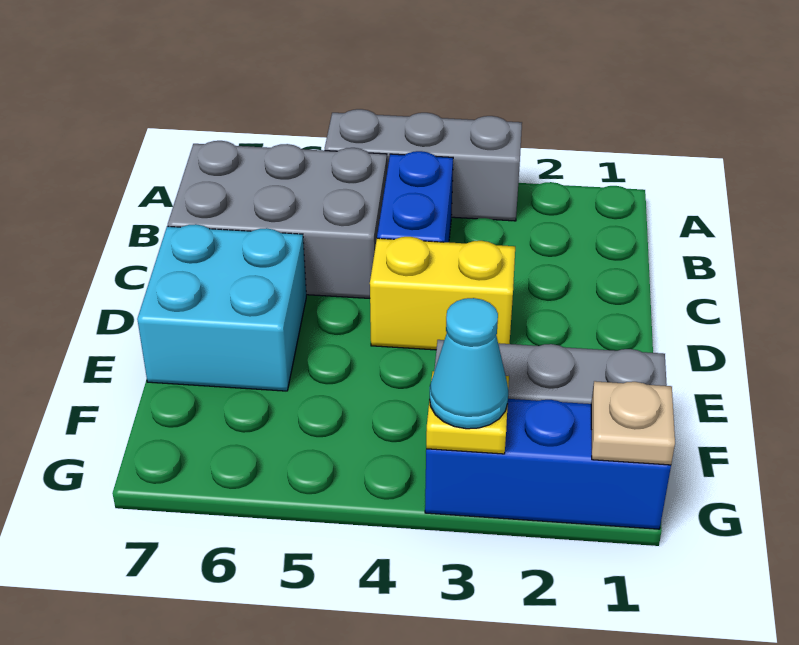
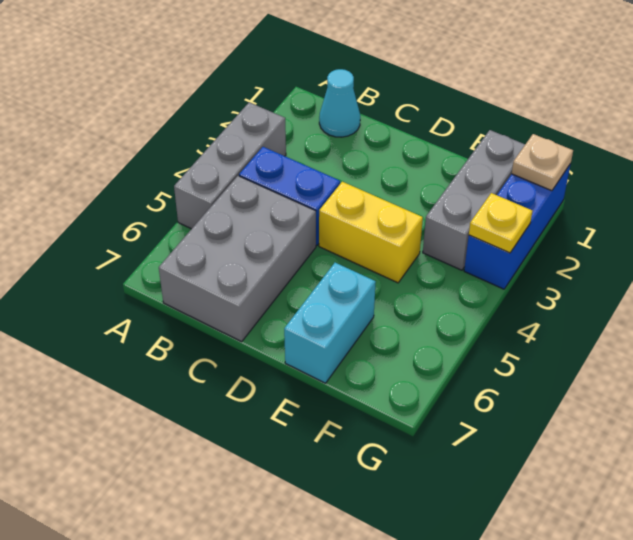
yellow 1x2 brick [370,237,515,350] -> yellow 1x2 brick turned to [319,182,423,283]
cyan 2x2 brick [137,224,306,391] -> cyan 1x2 brick [284,263,376,383]
cyan 1x1 cone [430,298,508,429] -> cyan 1x1 cone moved to [319,69,360,137]

